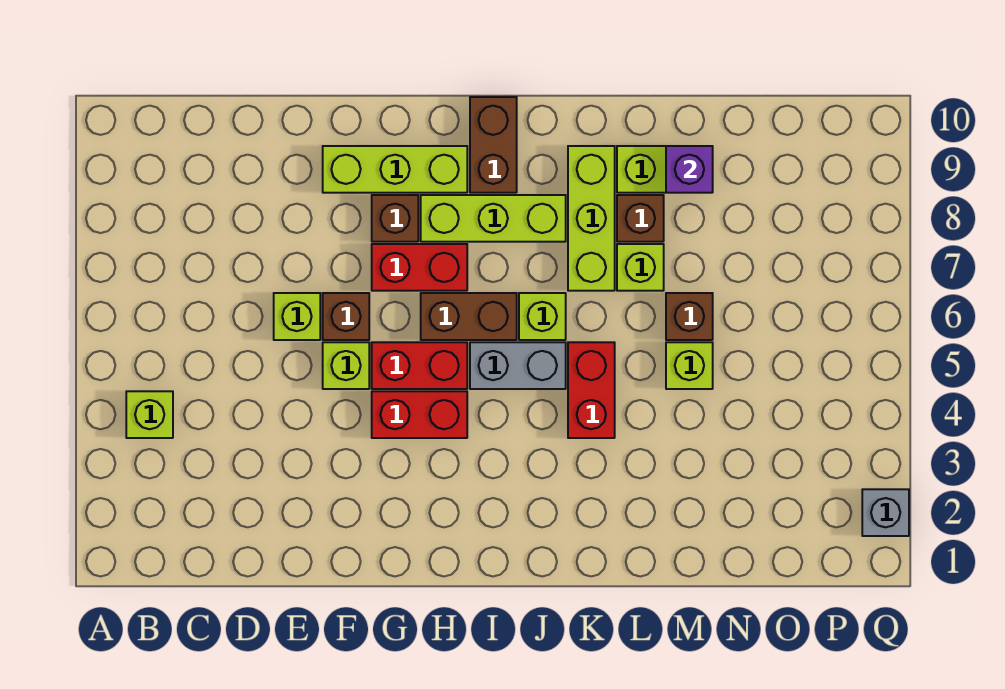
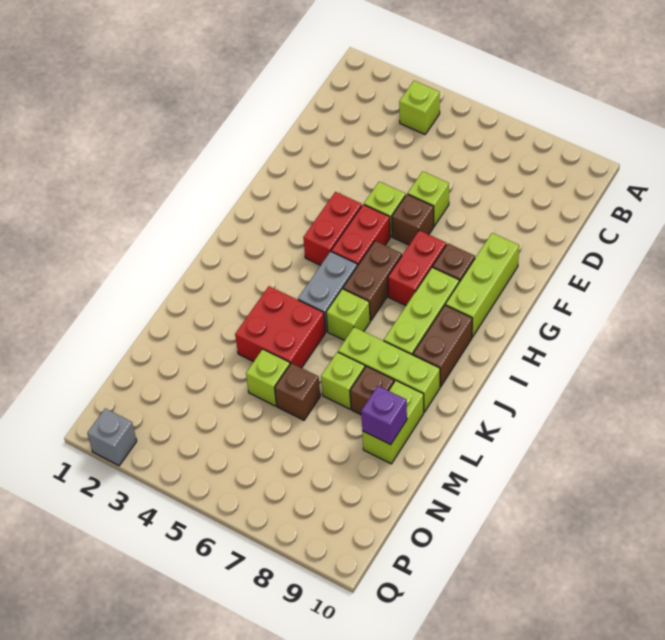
brown 1x2 brick [470,97,517,193] -> brown 1x2 brick turned to [413,305,472,387]
red 1x2 brick [568,342,615,438] -> red 2x2 brick [235,286,326,368]

